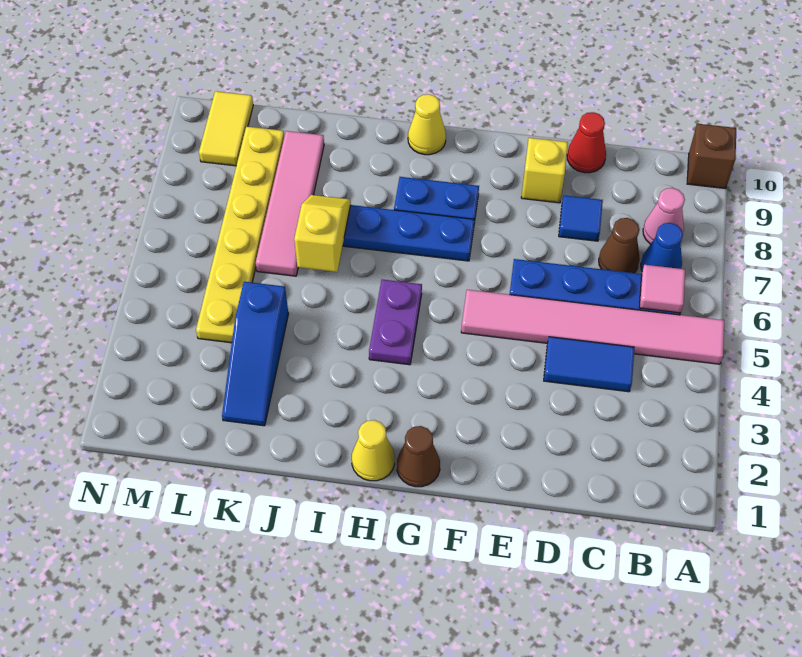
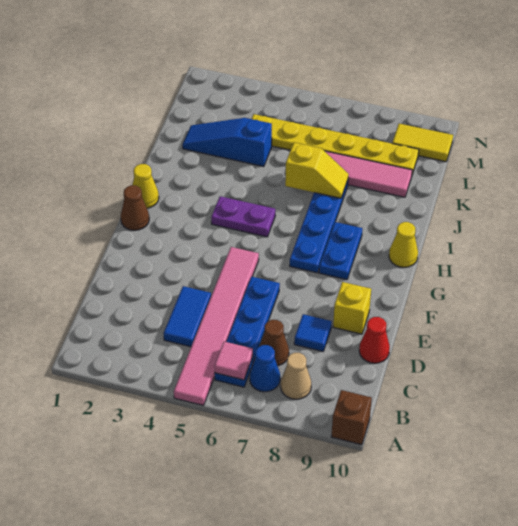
pink 1x1 cone [643,188,685,244] -> tan 1x1 cone [281,353,311,399]

